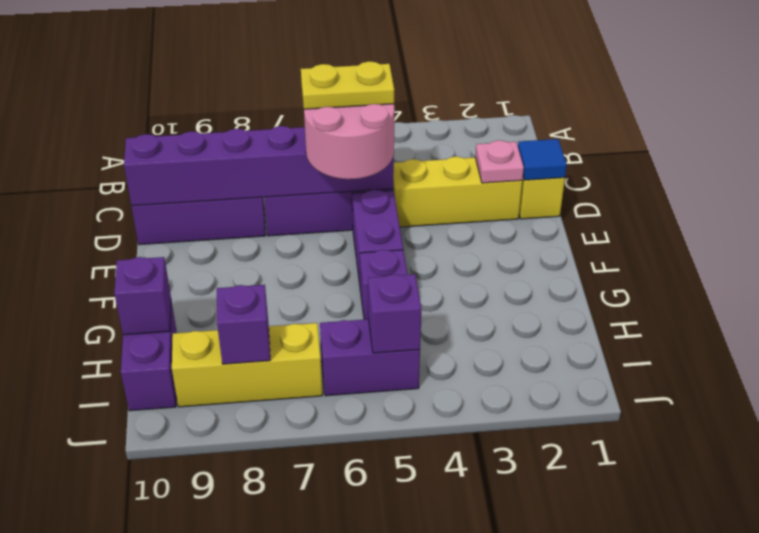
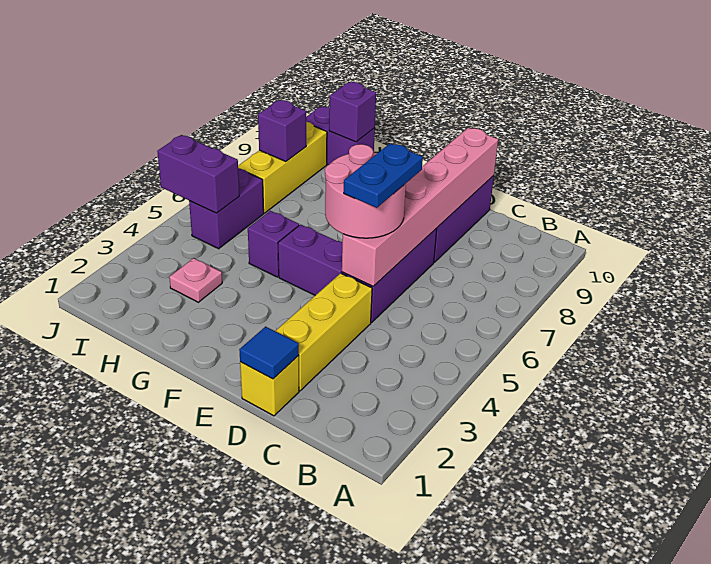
pink 1x1 plate [475,140,524,183] -> pink 1x1 plate moved to [169,258,222,302]
purple 1x6 brick [124,126,394,206] -> pink 1x6 brick [342,128,498,286]
yellow 1x2 plate [301,61,394,109] -> blue 1x2 plate [344,143,423,208]
purple 1x1 brick [368,274,421,353] -> purple 1x2 brick [157,135,239,213]

